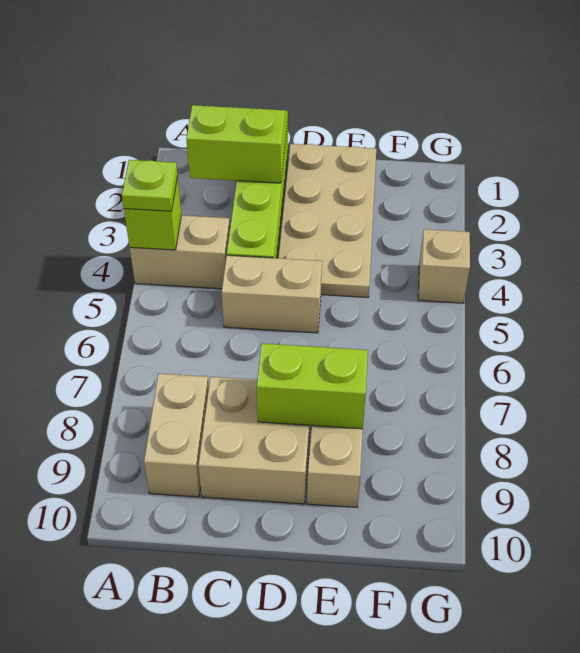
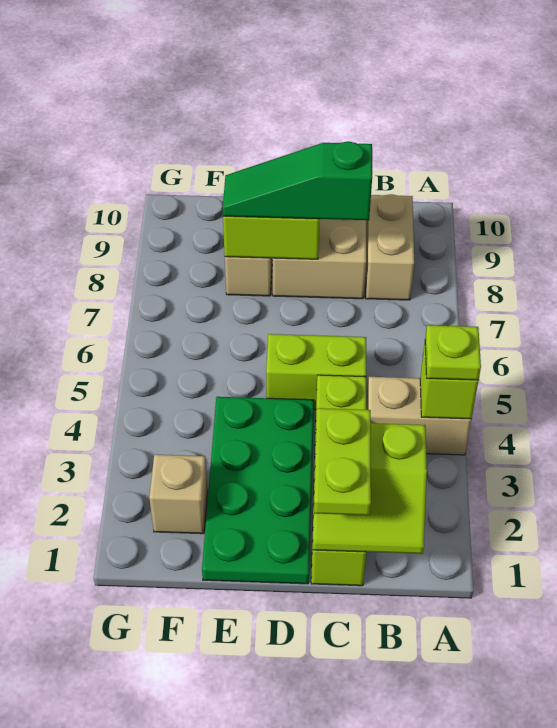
none -> lime 1x2 plate [314,408,371,515]
tan 1x2 brick [222,255,322,333] -> lime 1x2 brick [266,334,366,409]
none -> green 1x3 slope [223,141,372,221]
tan 2x4 plate [278,144,376,297] -> green 2x4 plate [202,397,314,584]
tan 1x1 brick [418,229,470,303] -> tan 1x1 brick moved to [149,455,208,534]

